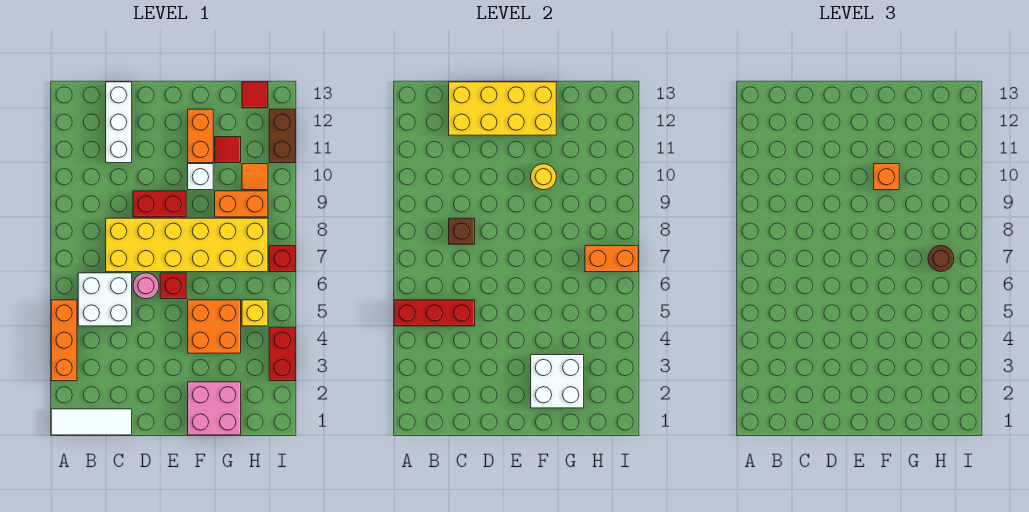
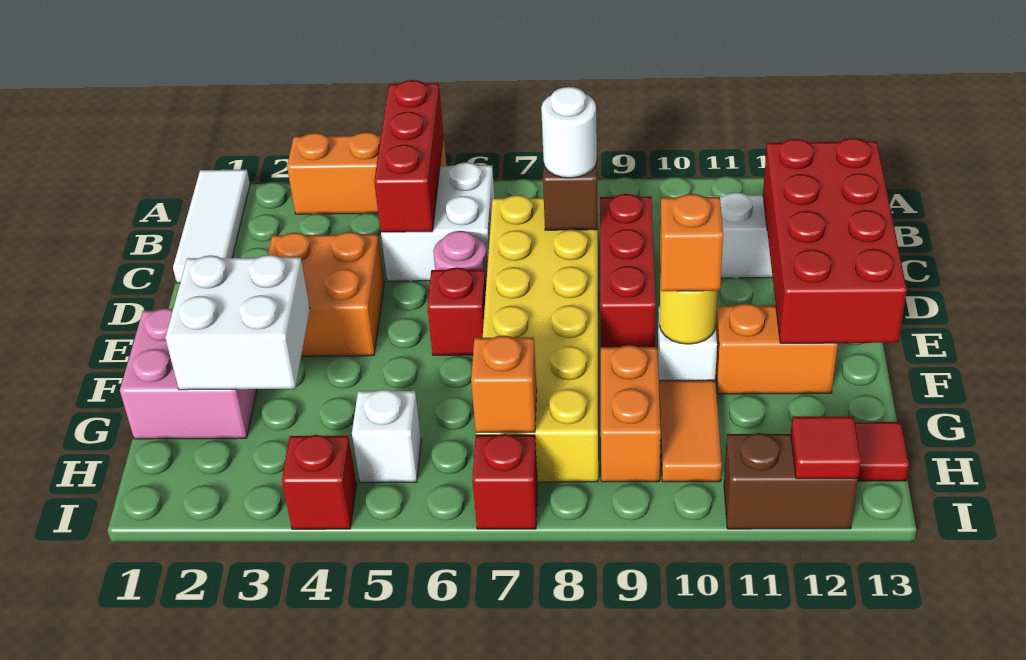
none -> white 1x1 round brick [541,87,597,178]
yellow 2x4 brick [449,82,556,135] -> red 2x4 brick [763,138,907,343]
red 1x2 brick [133,191,186,217] -> red 1x3 brick [600,194,656,347]
orange 2x2 brick [188,300,241,353] -> orange 2x2 brick moved to [268,232,384,356]
red 1x1 tile [215,137,241,163] -> red 1x1 tile moved to [791,416,861,479]
yellow 1x1 brick [242,300,268,326] -> white 1x1 brick [352,390,421,482]
orange 1x2 brick [585,246,638,272] -> orange 1x1 brick [471,336,537,432]
brown 1x1 round brick [928,246,954,271] -> none
orange 1x1 tile [242,164,268,190] -> orange 1x2 tile [659,380,722,482]
red 1x2 brick [269,327,295,381] -> red 1x1 brick [282,435,357,529]

